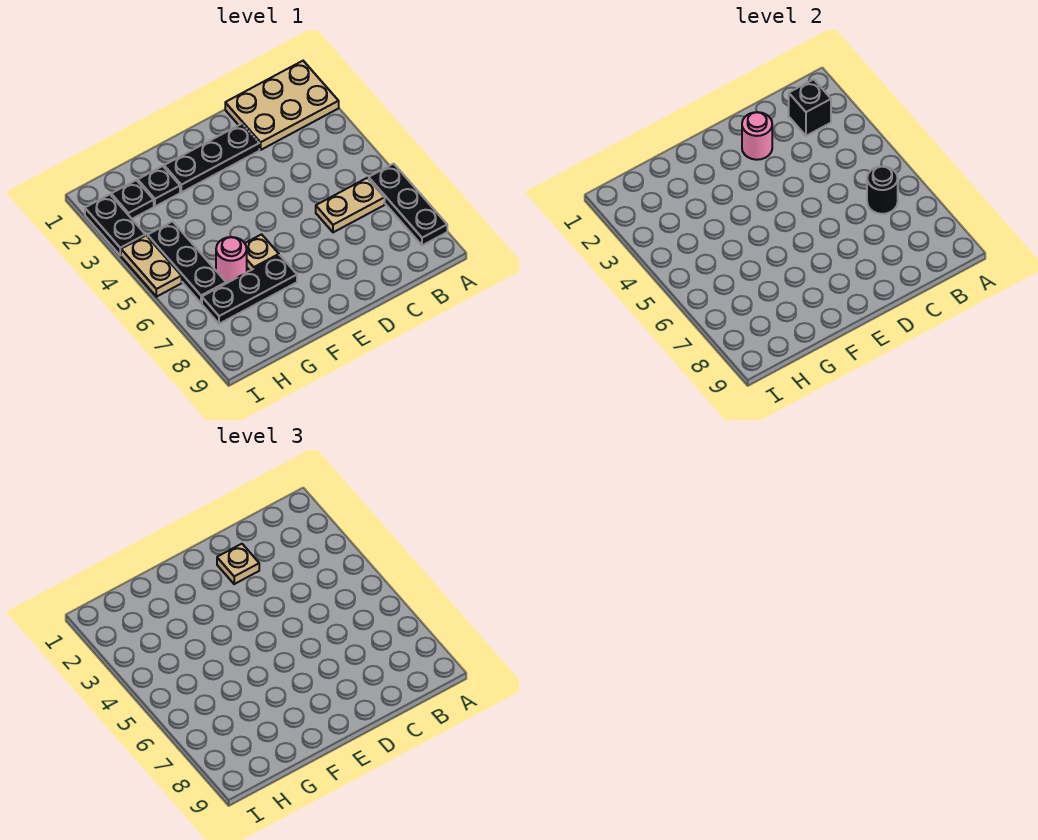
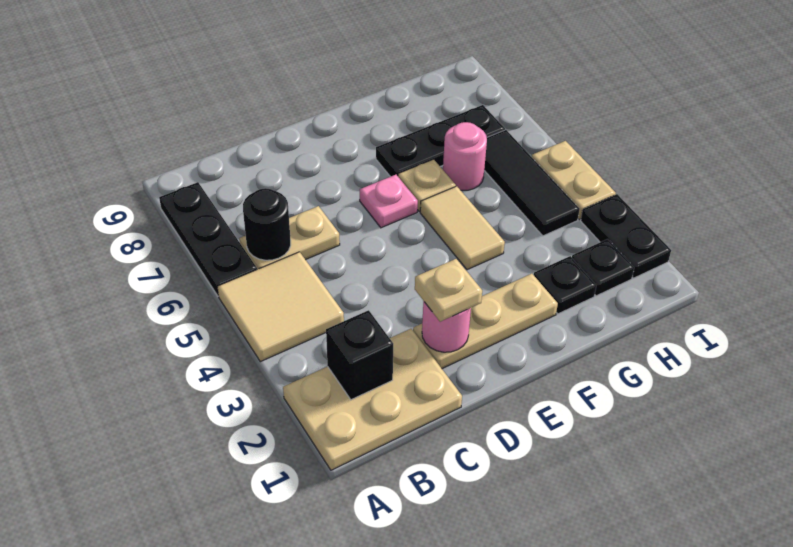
none -> tan 2x2 tile [217,252,344,362]
black 1x3 plate [164,124,259,192] -> tan 1x3 plate [413,274,558,369]
none -> pink 1x1 plate [360,175,418,228]
none -> tan 1x2 tile [420,186,505,270]
black 1x3 plate [148,222,226,303] -> black 1x3 tile [484,130,580,236]

